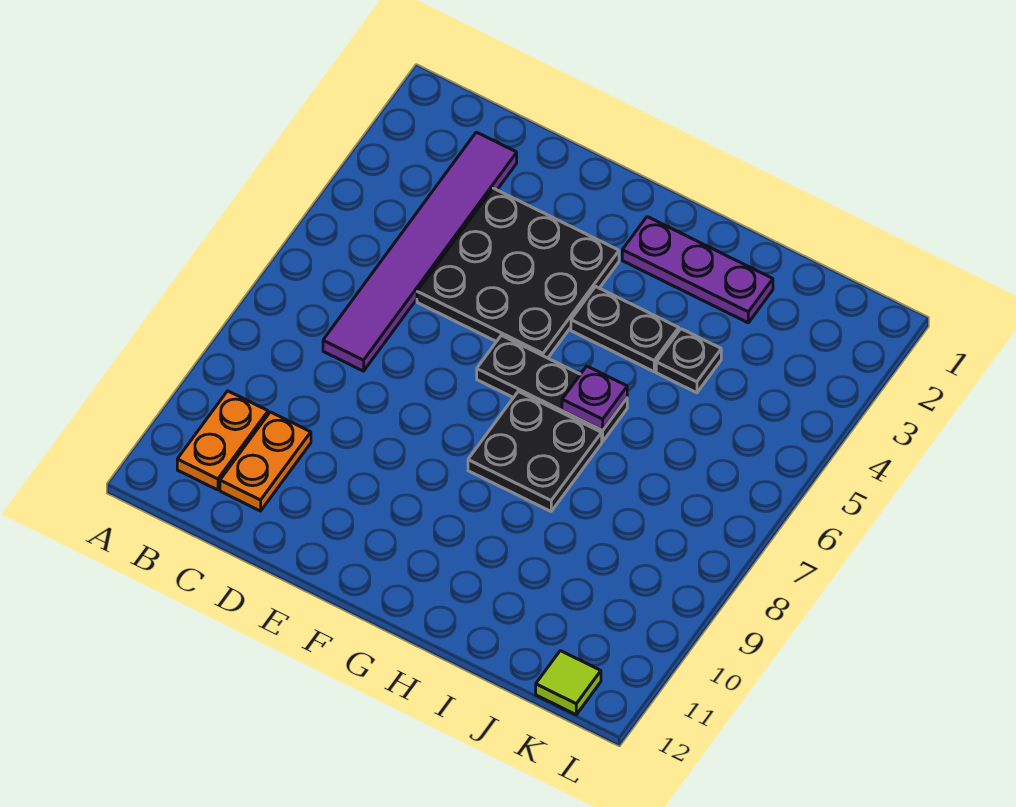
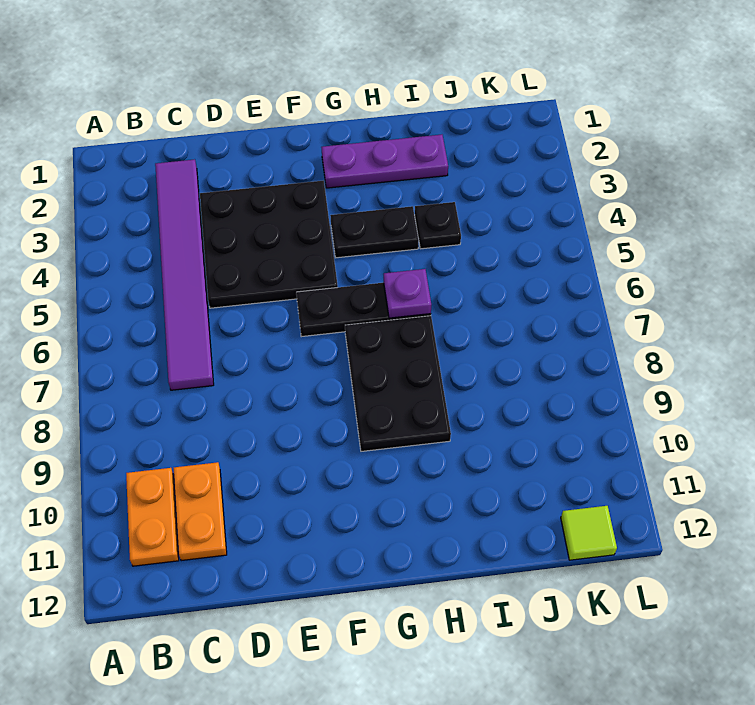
black 2x2 plate [468,391,602,511] -> black 2x3 plate [345,316,451,451]

